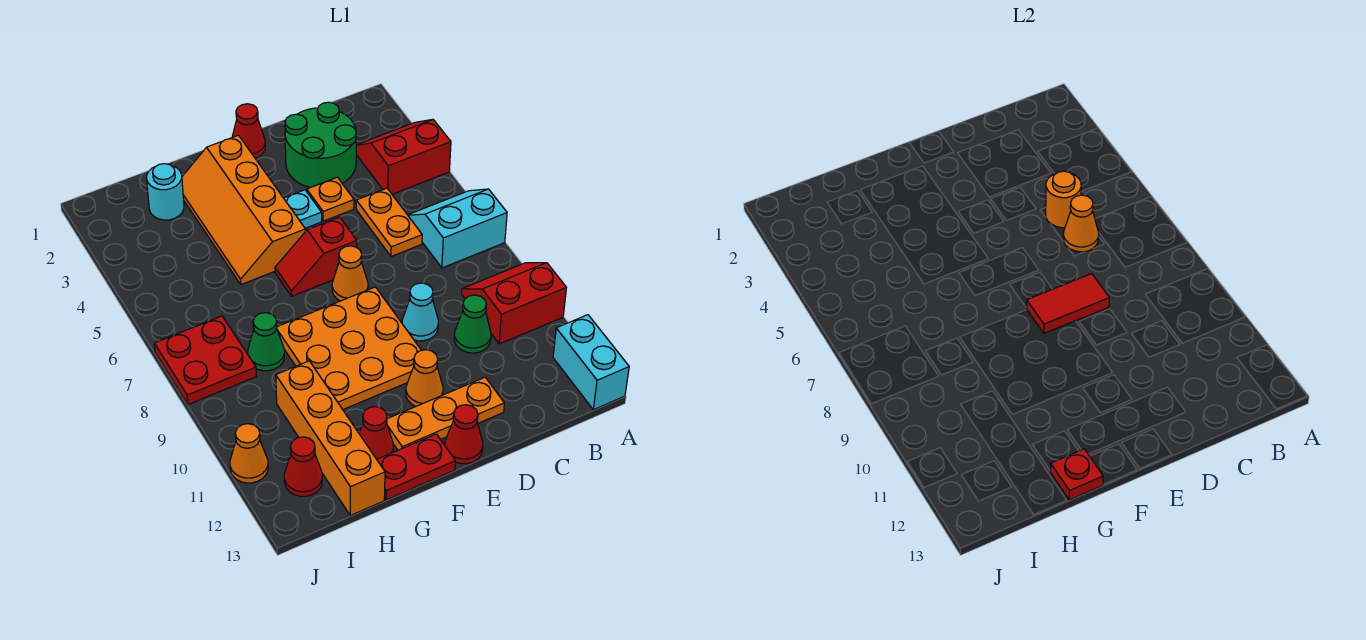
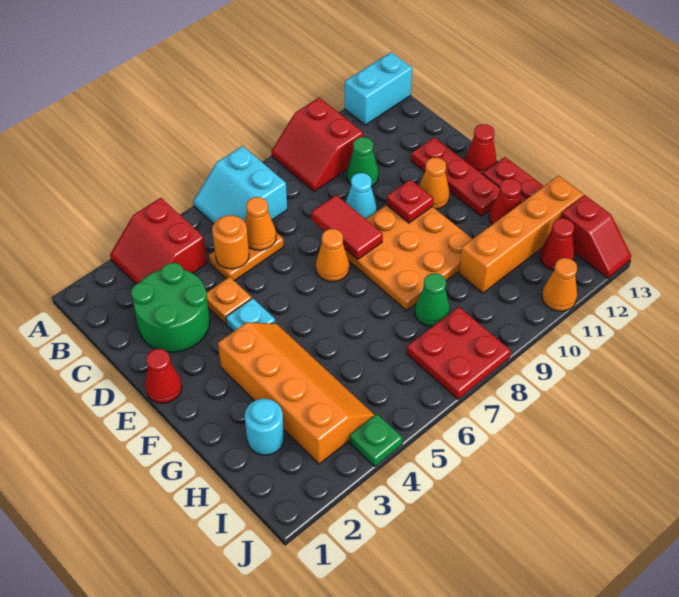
orange 1x3 plate [387,377,504,450] -> red 1x3 plate [411,137,500,216]
red 1x2 slope [275,217,357,296] -> red 1x2 slope moved to [561,195,631,278]
orange 2x4 slope [182,135,306,285] -> orange 2x4 slope turned to [218,322,374,464]
red 1x1 plate [1051,449,1103,500] -> red 1x1 plate moved to [386,180,433,223]
none -> green 1x1 plate [349,414,402,467]

